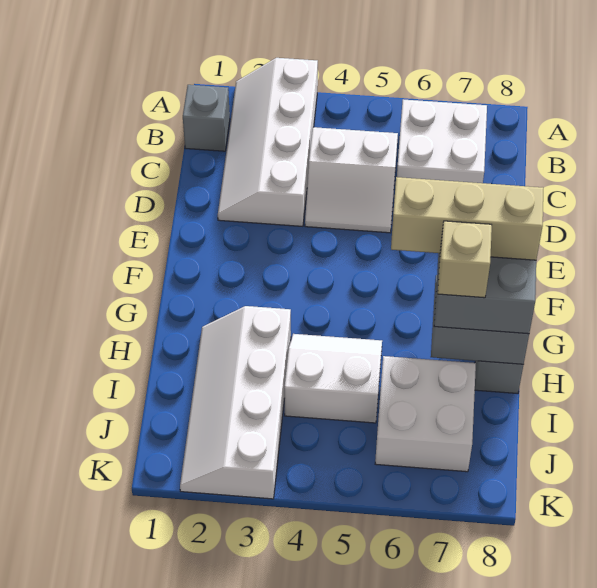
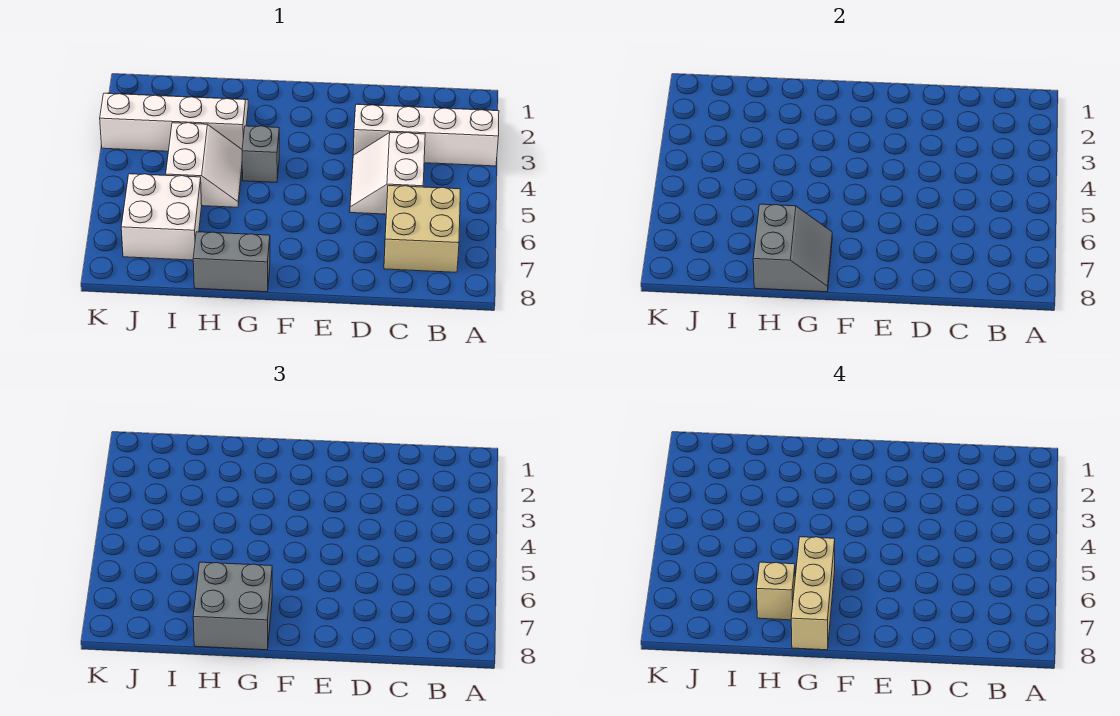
grey 1x1 brick [183,85,230,151] -> grey 1x1 brick moved to [242,126,279,182]
white 2x2 brick [397,99,487,183] -> tan 2x2 brick [384,186,460,272]

